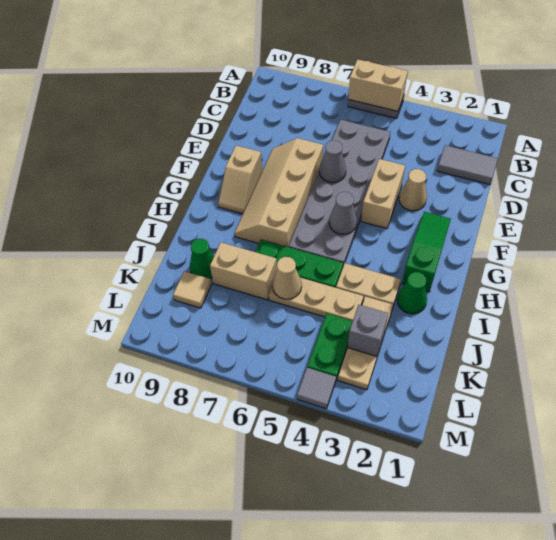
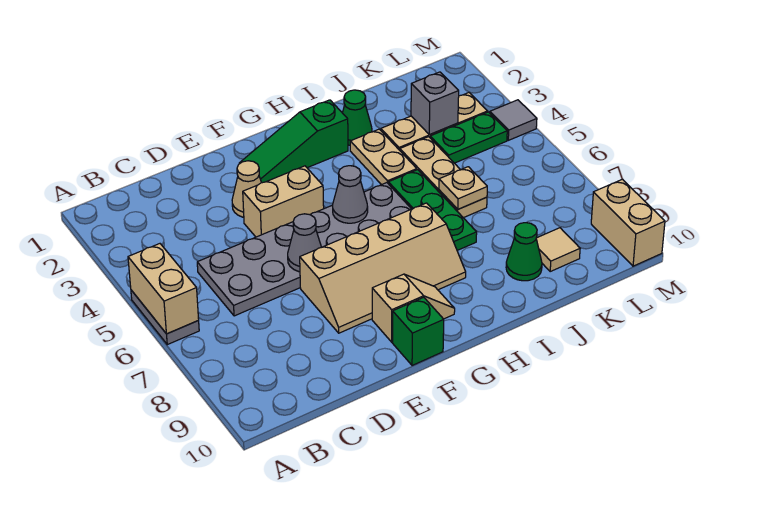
grey 1x2 tile [437,145,498,185] -> none
none -> green 1x1 brick [393,297,444,365]
tan 1x1 cone [273,257,302,299] -> tan 1x1 plate [439,167,487,209]
tan 1x2 brick [210,243,277,300] -> tan 1x2 brick moved to [591,179,665,266]

